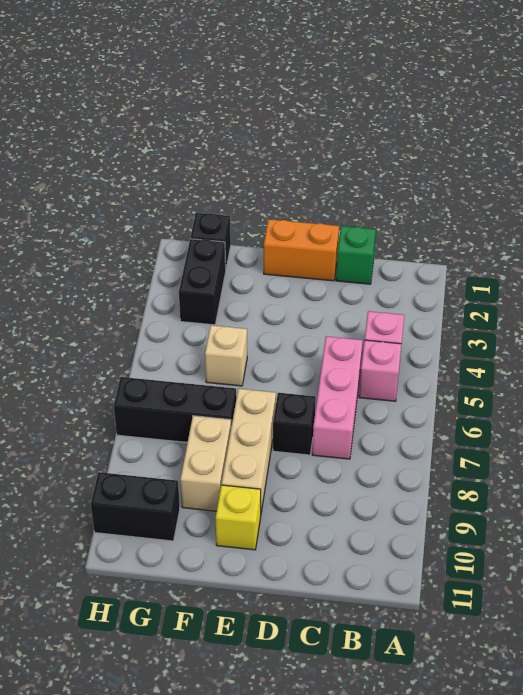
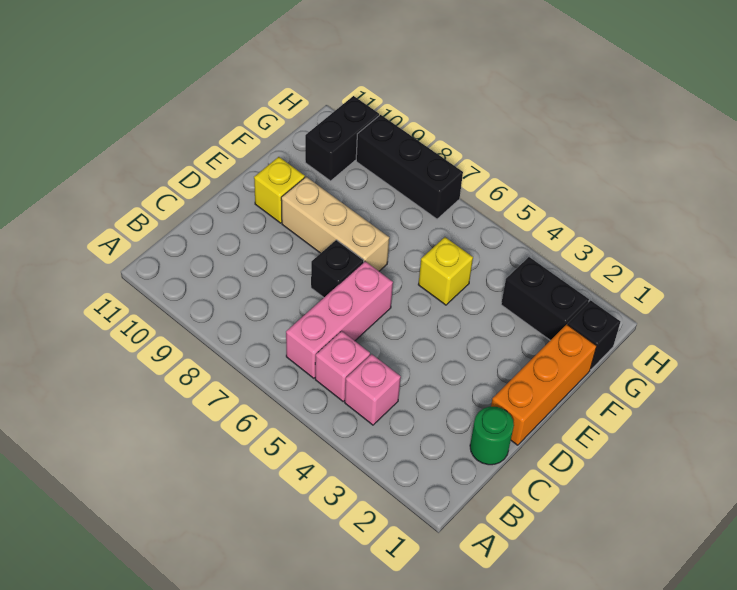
green 1x1 brick [336,226,376,284] -> green 1x1 round brick [470,407,514,465]
pink 1x3 brick [312,336,363,459] -> pink 1x3 brick turned to [286,261,393,378]
orange 1x2 brick [264,219,339,281] -> orange 1x3 brick [491,324,597,445]
tan 1x1 brick [205,325,247,386] -> yellow 1x1 brick [418,237,473,305]
black 1x3 brick [114,377,237,442] -> black 1x3 brick turned to [356,115,463,219]
tan 1x2 brick [180,416,231,511] -> none

